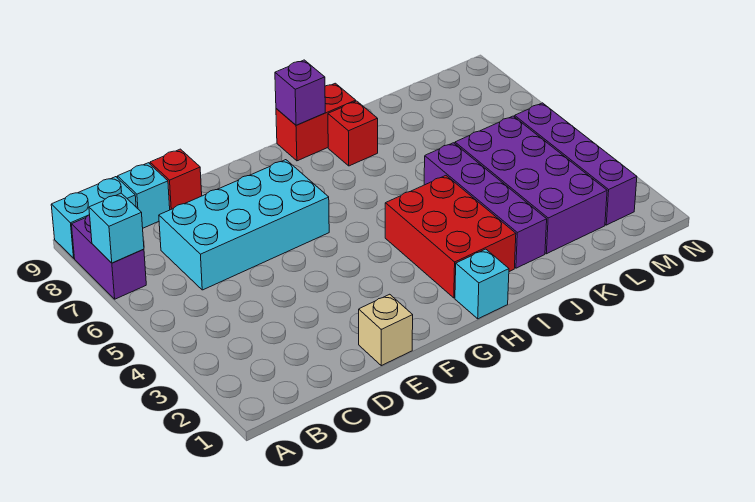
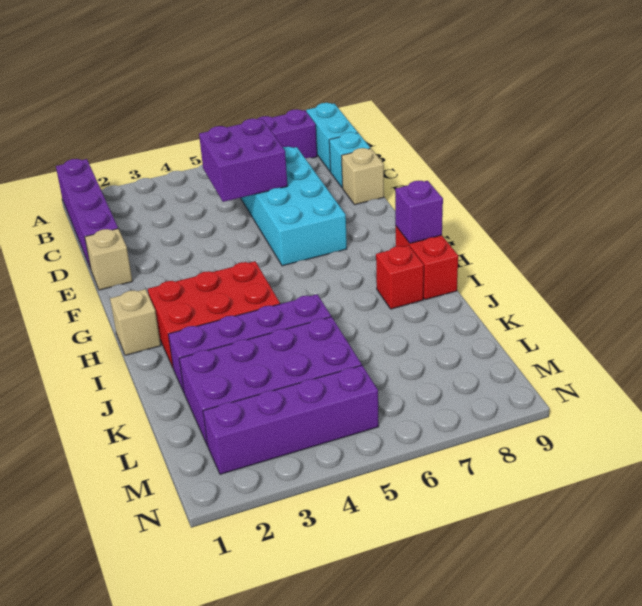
none -> purple 1x4 brick [56,159,118,269]
cyan 1x1 brick [89,193,144,263] -> none
none -> purple 2x2 brick [199,119,287,202]
red 1x1 brick [150,149,202,210] -> tan 1x1 brick [342,148,384,205]
cyan 1x1 brick [455,249,509,319] -> tan 1x1 brick [110,289,161,355]

